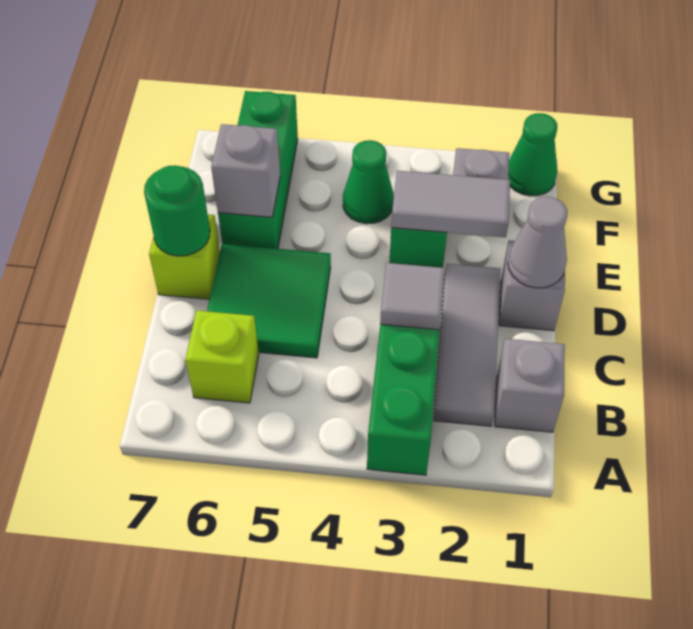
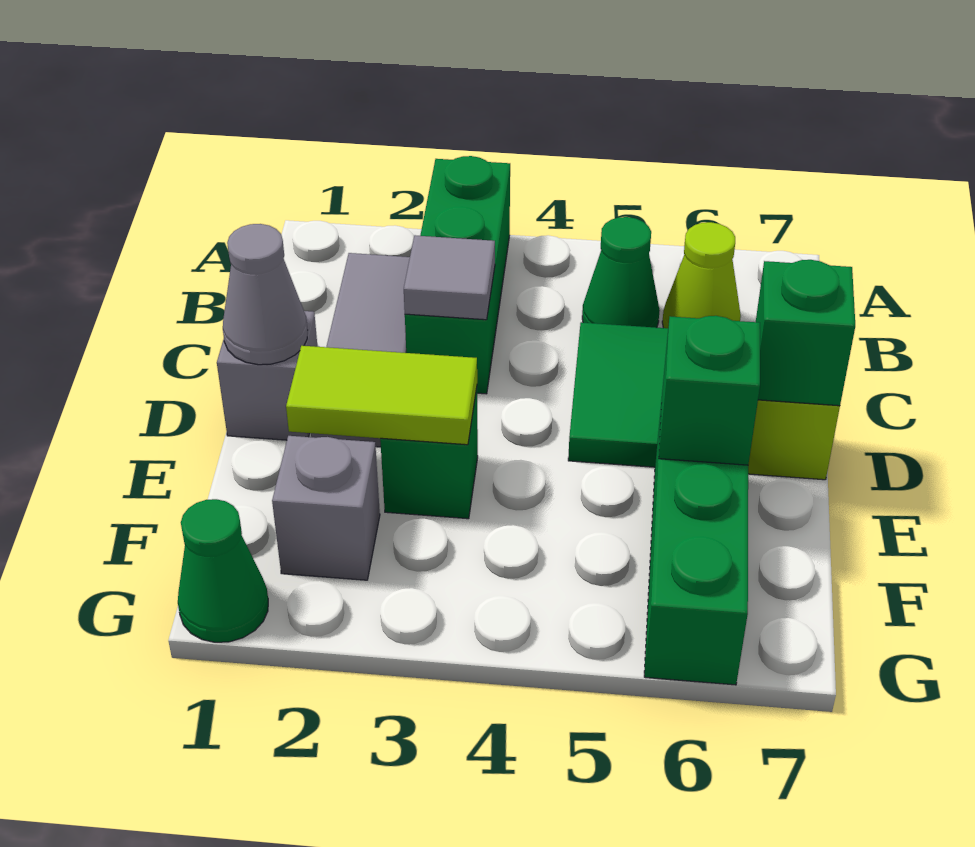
grey 1x1 brick [495,339,565,432] -> none
lime 1x1 brick [185,311,259,403] -> lime 1x1 cone [662,222,741,328]
green 1x1 round brick [144,165,210,256] -> green 1x1 brick [756,260,855,406]
grey 1x2 tile [391,171,510,237] -> lime 1x2 tile [286,346,477,445]
grey 1x1 brick [211,124,280,217] -> green 1x1 brick [659,316,760,465]
green 1x1 cone [343,140,394,224] -> green 1x1 cone moved to [582,217,660,328]

